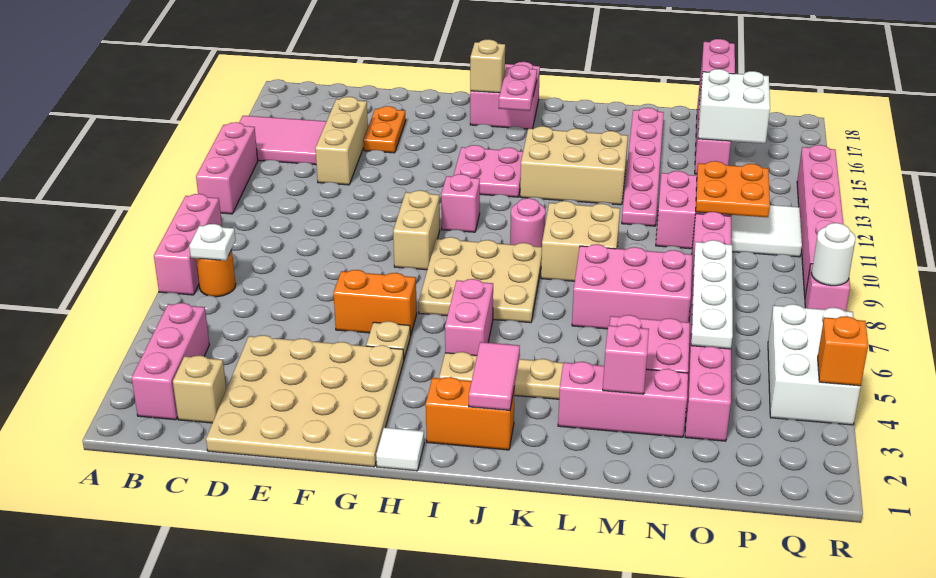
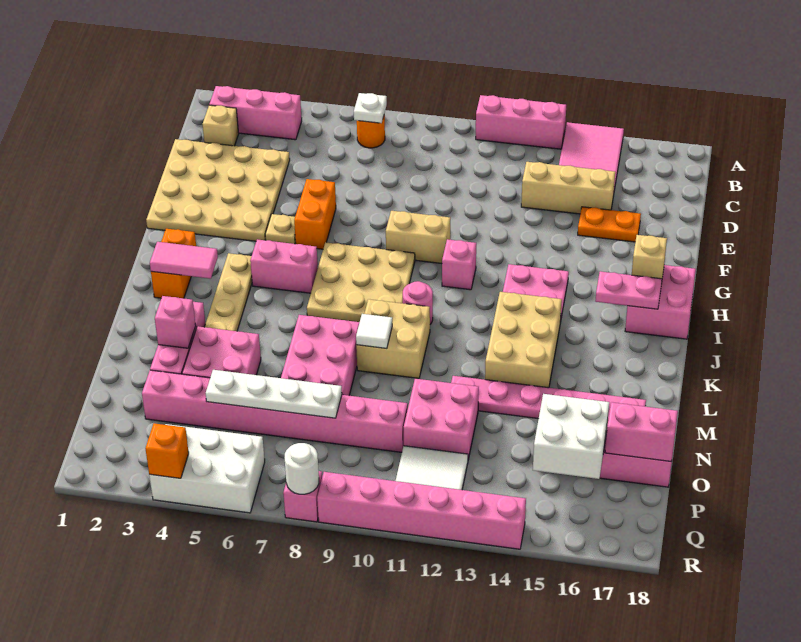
pink 1x3 brick [154,194,222,295] -> none
white 1x1 tile [376,428,424,471] -> white 1x1 tile moved to [356,314,392,349]
orange 2x2 plate [696,161,770,217] -> none

